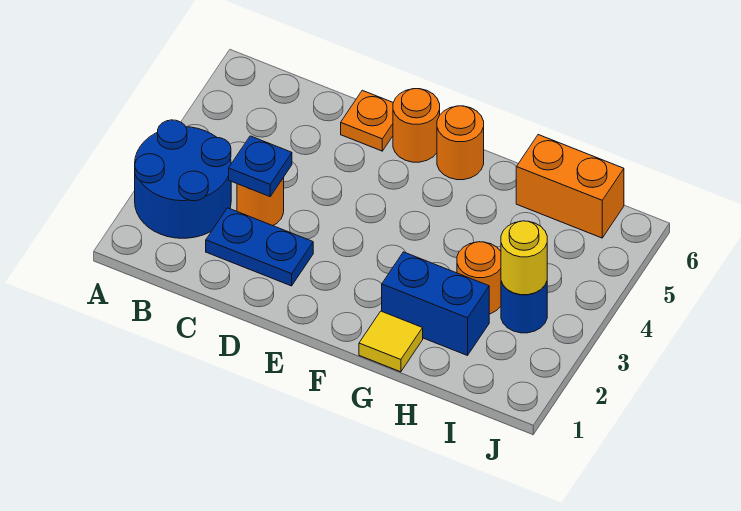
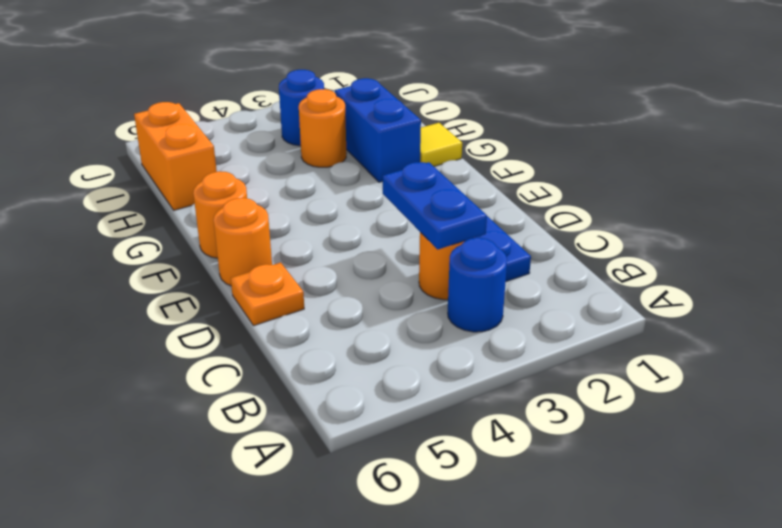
blue 2x2 round brick [135,120,231,238] -> blue 1x1 round brick [448,238,507,332]
blue 1x1 plate [229,136,292,197] -> blue 1x2 plate [383,162,487,249]
yellow 1x1 round brick [501,221,547,295] -> none

